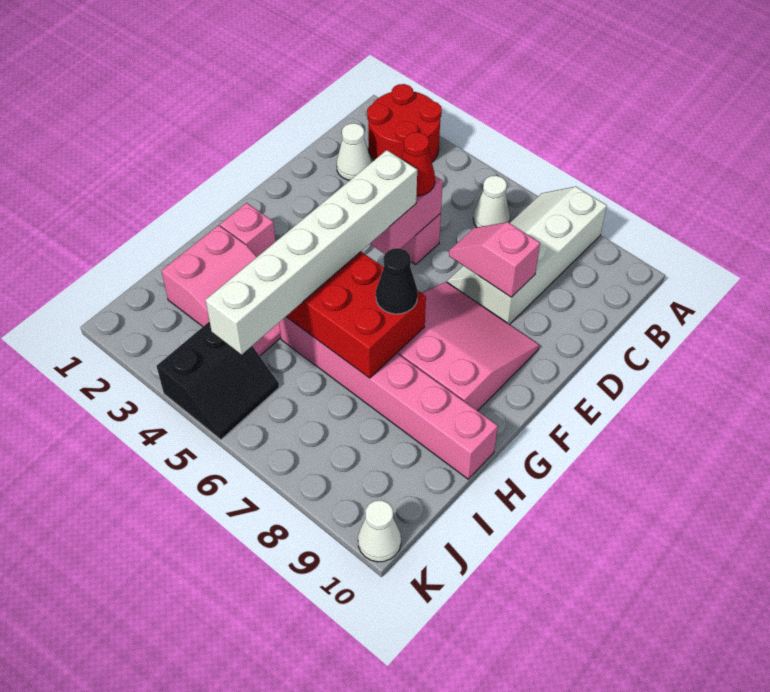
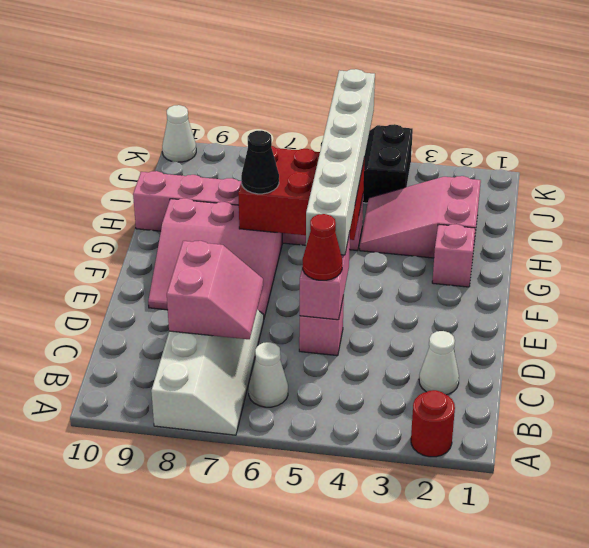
red 2x2 round brick [367,84,442,162] -> red 1x1 round brick [411,390,455,457]
pink 1x2 slope [449,222,540,297] -> pink 2x2 slope [167,241,263,339]

